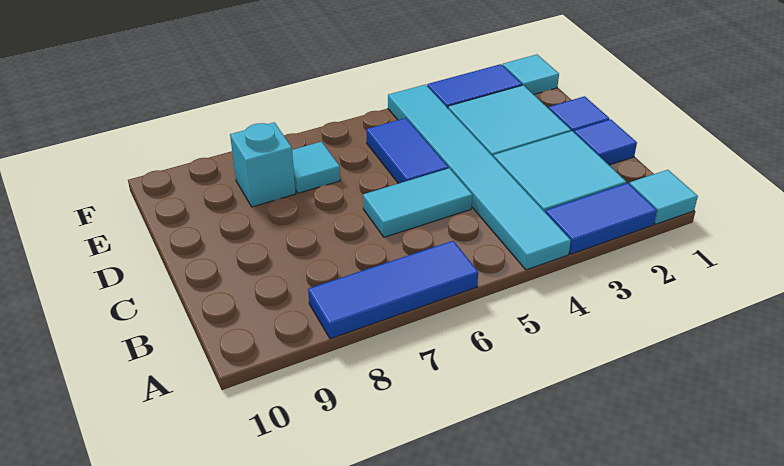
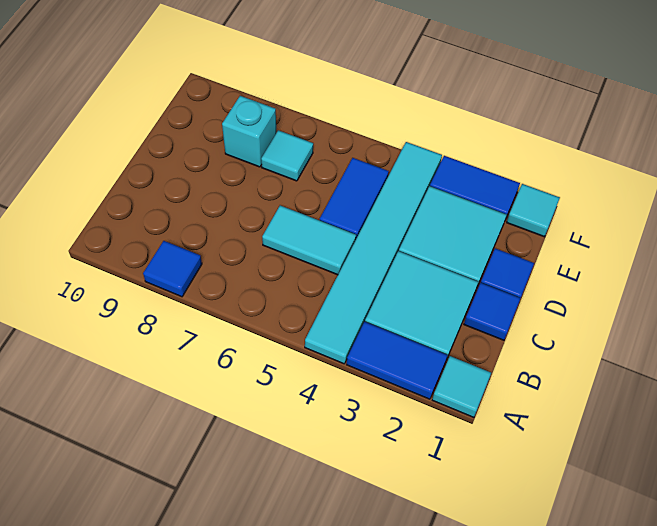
blue 1x3 tile [308,241,478,339] -> blue 1x1 tile [143,241,202,297]

